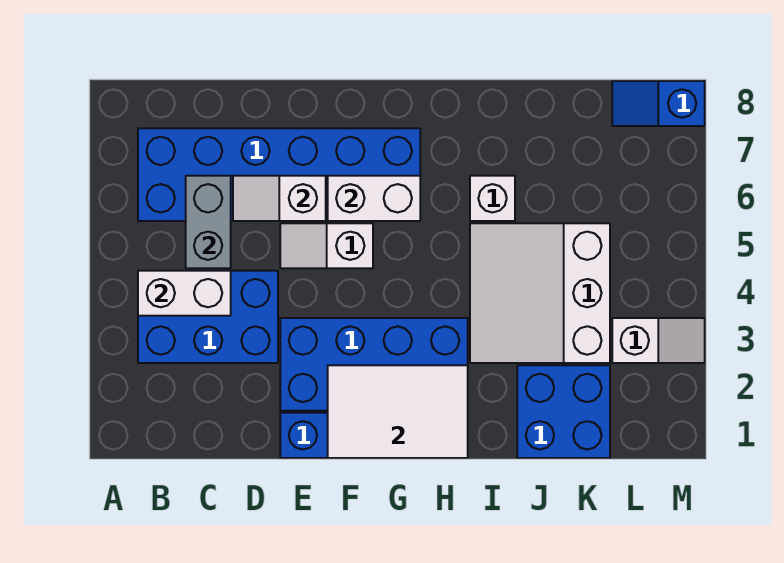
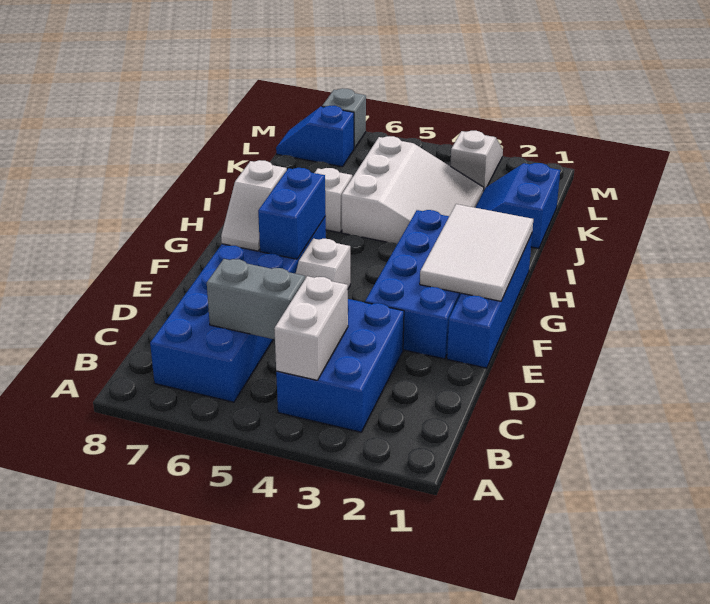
white 1x2 slope [233,176,326,221] -> white 1x2 slope moved to [221,160,287,251]
white 1x2 brick [328,176,420,221] -> blue 1x2 brick [258,168,326,259]
white 3x3 slope [470,223,610,363] -> white 3x3 slope turned to [342,136,484,244]
blue 2x2 brick [517,365,610,458] -> blue 2x2 slope [475,163,560,249]
blue 1x2 slope [612,81,705,126] -> blue 1x2 slope turned to [276,106,354,167]
none -> grey 1x1 brick [322,88,366,149]

